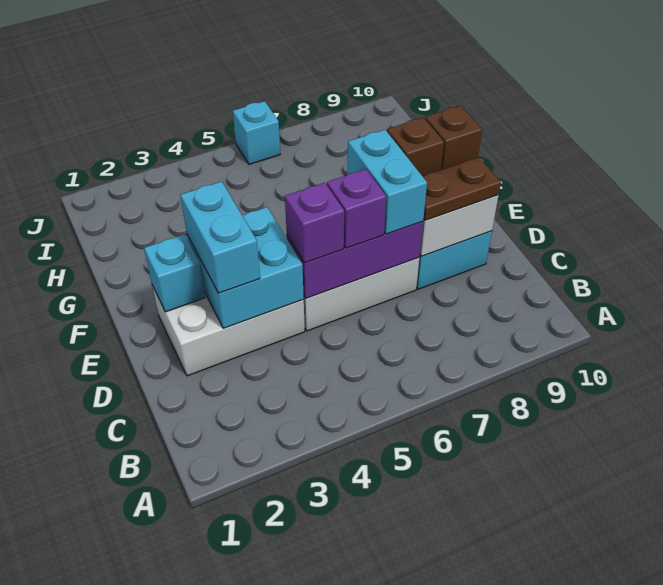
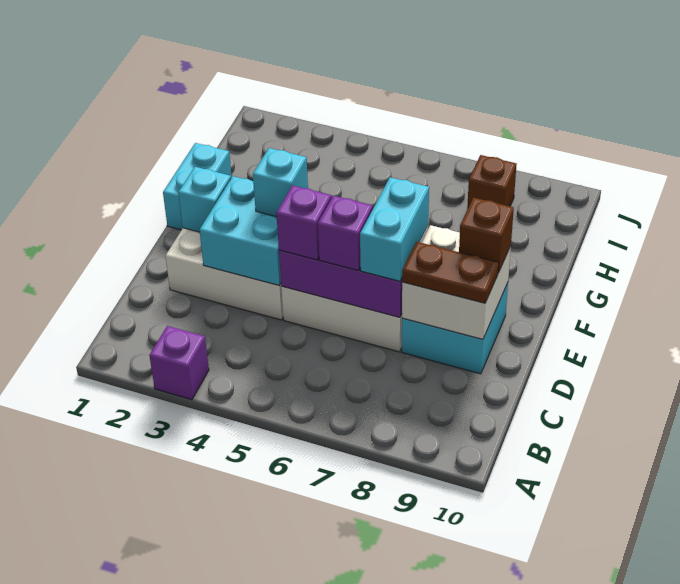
none -> purple 1x1 brick [149,326,209,400]
cyan 1x2 brick [181,182,260,293] -> cyan 1x2 brick moved to [163,143,232,230]
brown 1x1 brick [387,117,444,176] -> brown 1x1 brick moved to [467,155,517,209]
cyan 1x1 brick [233,101,280,164] -> cyan 1x1 brick moved to [253,148,308,217]

